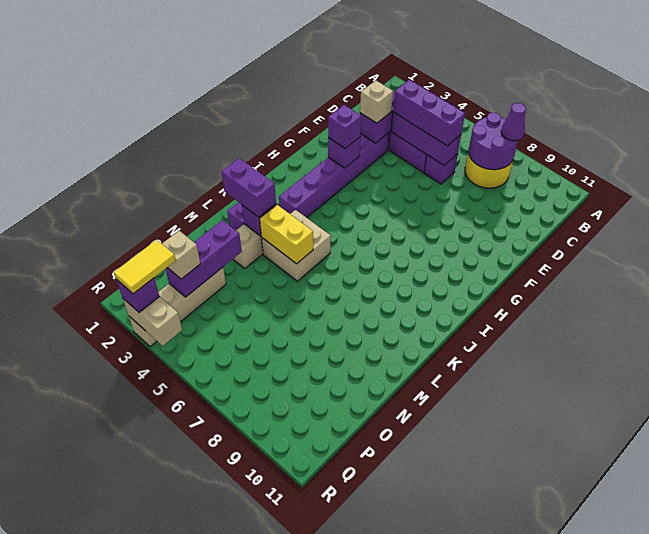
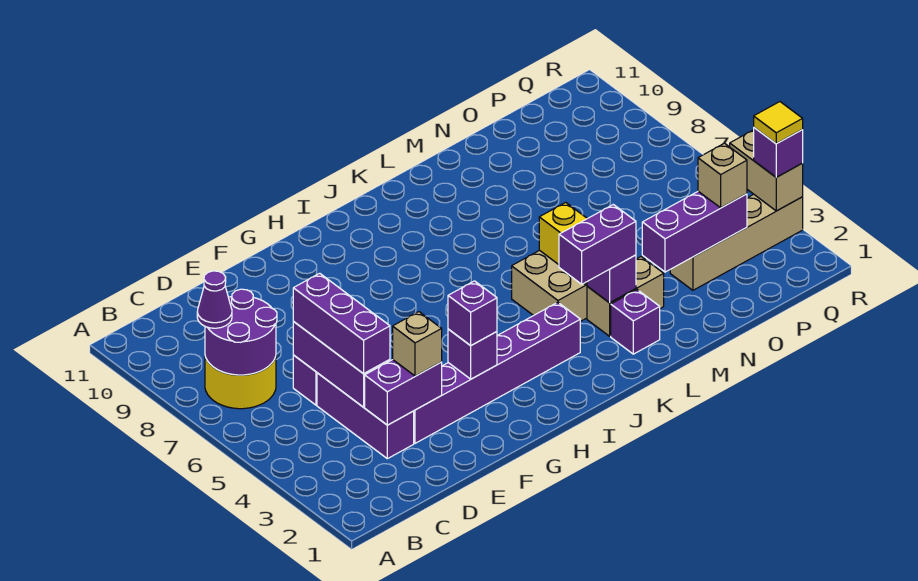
purple 1x2 brick [221,158,276,217] -> purple 1x2 brick turned to [559,204,636,284]
yellow 1x2 tile [114,240,176,294] -> yellow 1x1 tile [754,102,803,144]

